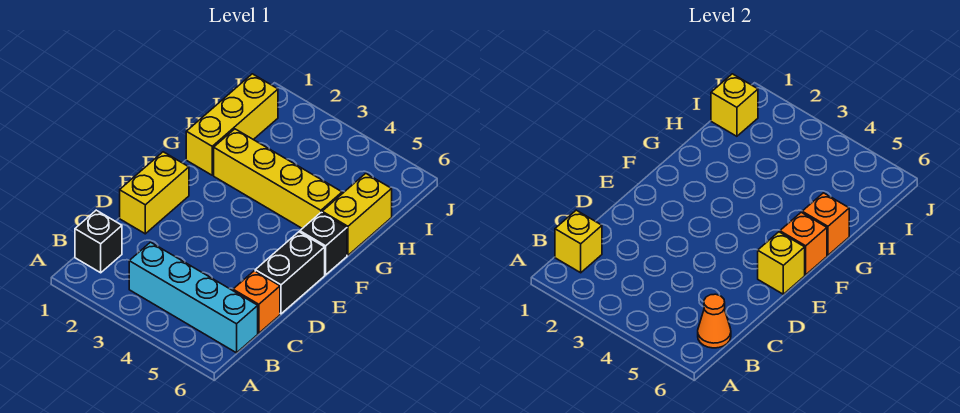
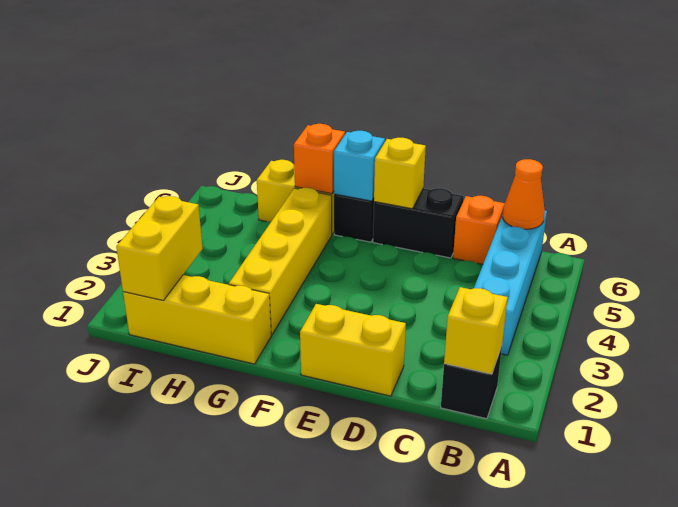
orange 1x1 brick [780,212,827,275] -> cyan 1x1 brick [334,131,385,201]
yellow 1x1 brick [711,74,758,136] -> yellow 1x2 brick [116,196,203,301]

